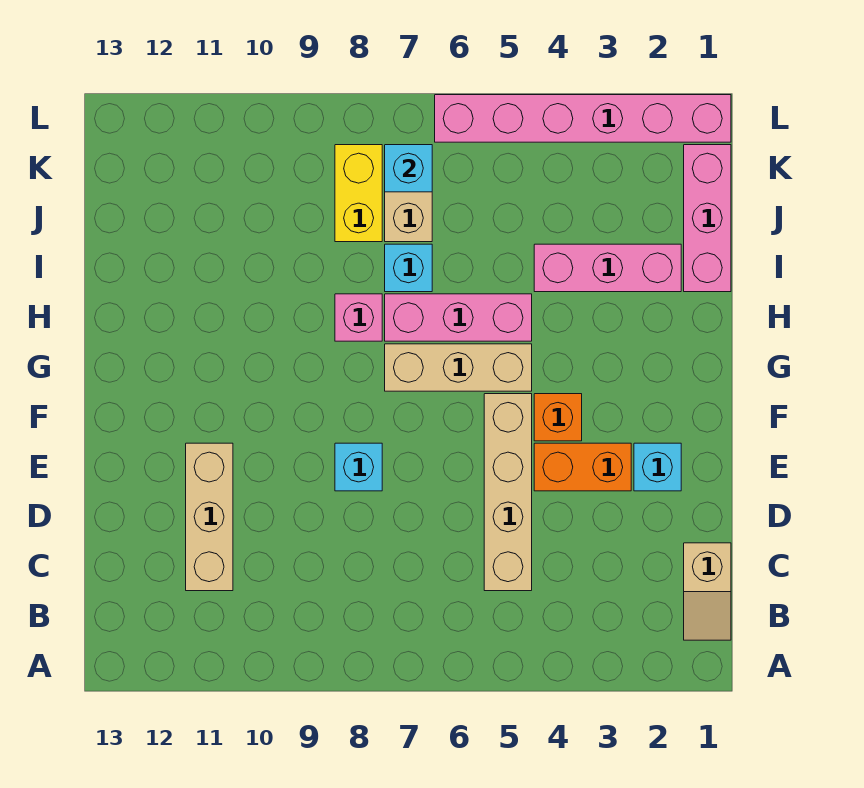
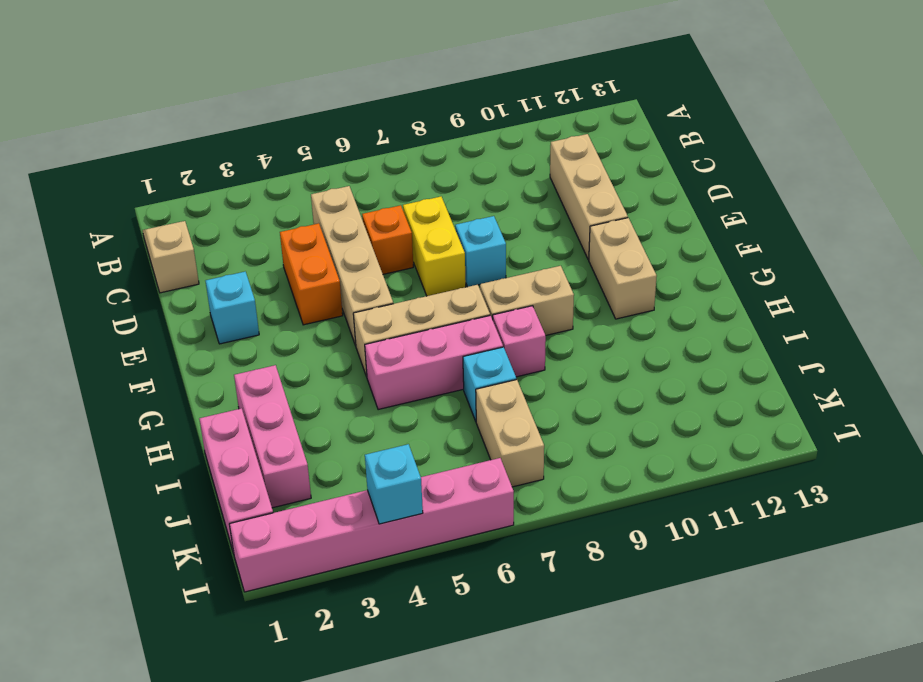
orange 1x2 brick [534,443,631,491] -> orange 1x2 brick turned to [280,223,343,325]
orange 1x1 brick [534,394,582,441] -> orange 1x1 brick moved to [362,205,413,274]
none -> tan 1x2 brick [589,218,657,319]
none -> tan 1x2 brick [480,266,574,335]
pink 1x3 brick [534,244,681,292] -> pink 1x3 brick turned to [234,365,311,508]
yellow 1x2 brick [335,145,382,242] -> yellow 1x2 brick moved to [403,197,466,296]
cyan 1x1 brick [385,145,432,192] -> cyan 1x1 brick moved to [365,444,423,524]

